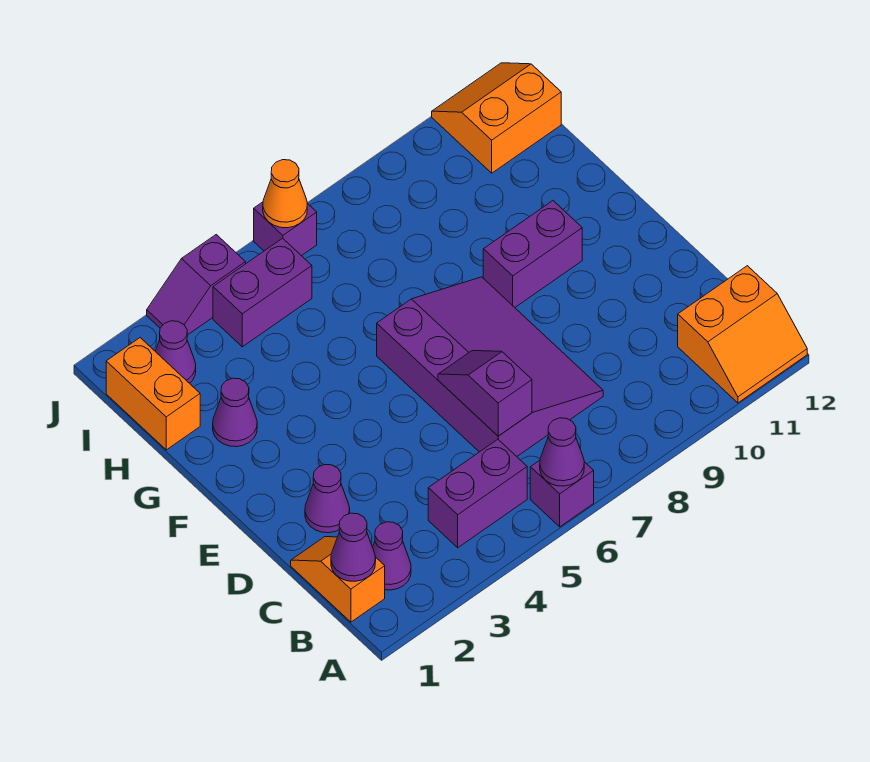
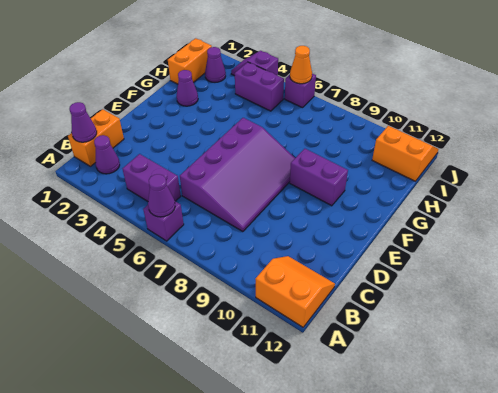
orange 2x2 slope [678,266,807,403] -> orange 2x2 slope turned to [256,256,335,327]
orange 1x2 slope [291,537,385,622] -> orange 1x2 brick [68,109,124,166]
purple 1x2 slope [438,350,532,436] -> none
purple 1x1 cone [305,465,350,533] -> none

